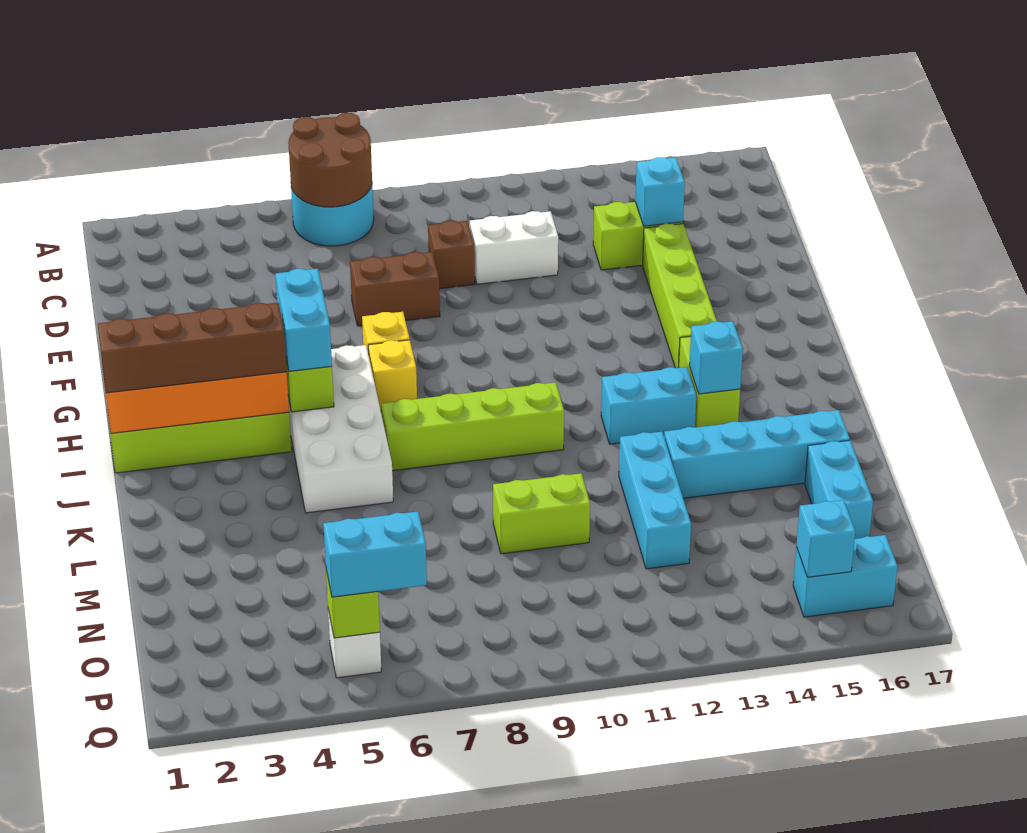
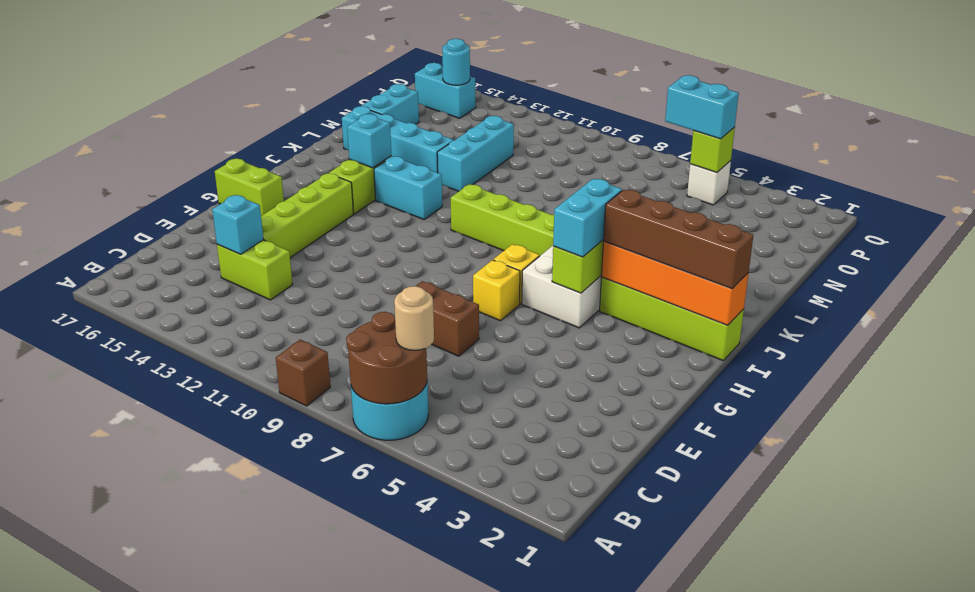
none -> tan 1x1 round brick [394,286,434,350]
brown 1x1 brick [428,221,475,289] -> brown 1x1 brick moved to [276,340,330,406]
white 1x2 brick [470,211,558,284] -> none
lime 1x2 brick [493,473,590,554] -> lime 1x2 brick moved to [215,159,284,216]
cyan 1x1 brick [796,500,855,577] -> cyan 1x1 round brick [442,39,470,85]

